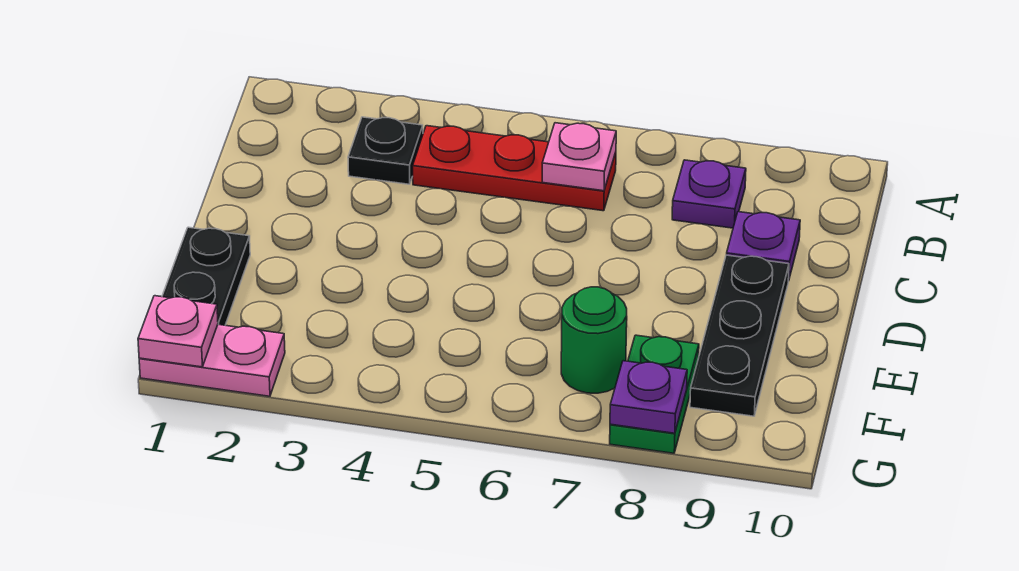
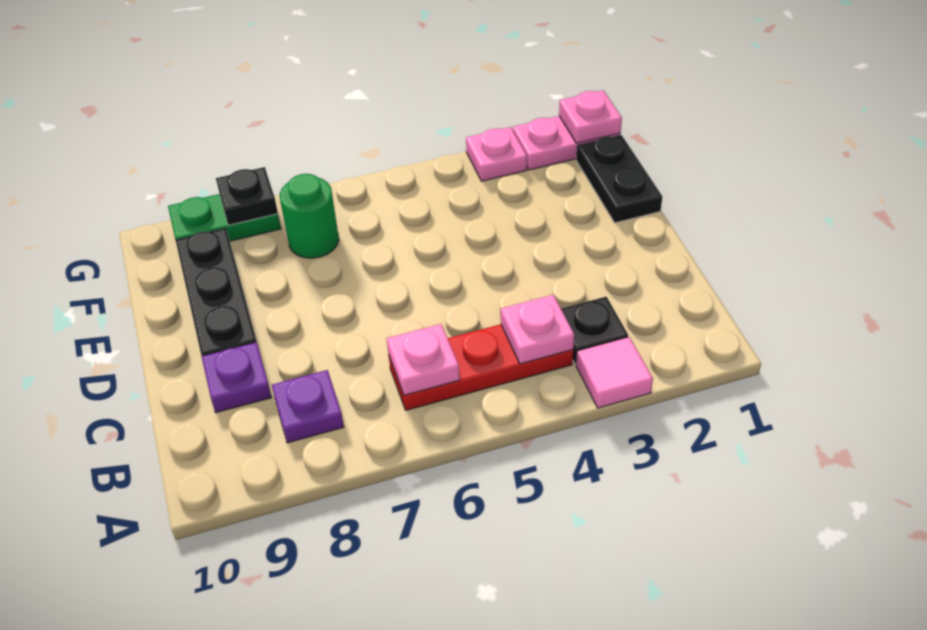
none -> pink 1x1 tile [576,337,653,408]
none -> pink 1x1 plate [501,295,574,364]
green 1x2 plate [610,335,699,453] -> green 1x2 plate turned to [168,194,281,241]
none -> pink 1x1 plate [466,127,527,181]
purple 1x1 plate [610,361,687,433] -> black 1x1 plate [216,167,278,225]

